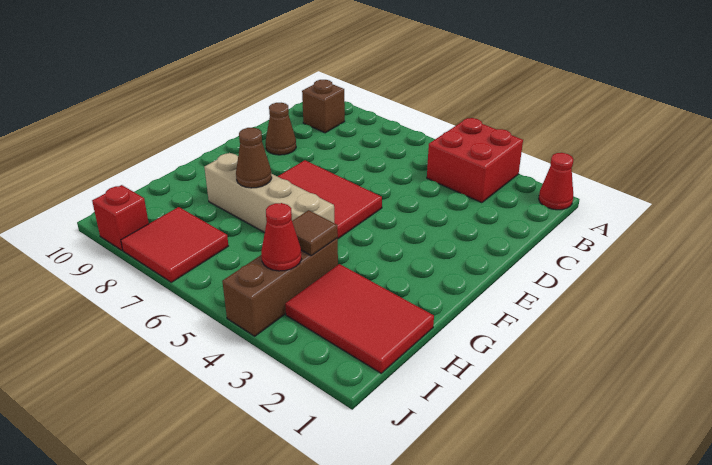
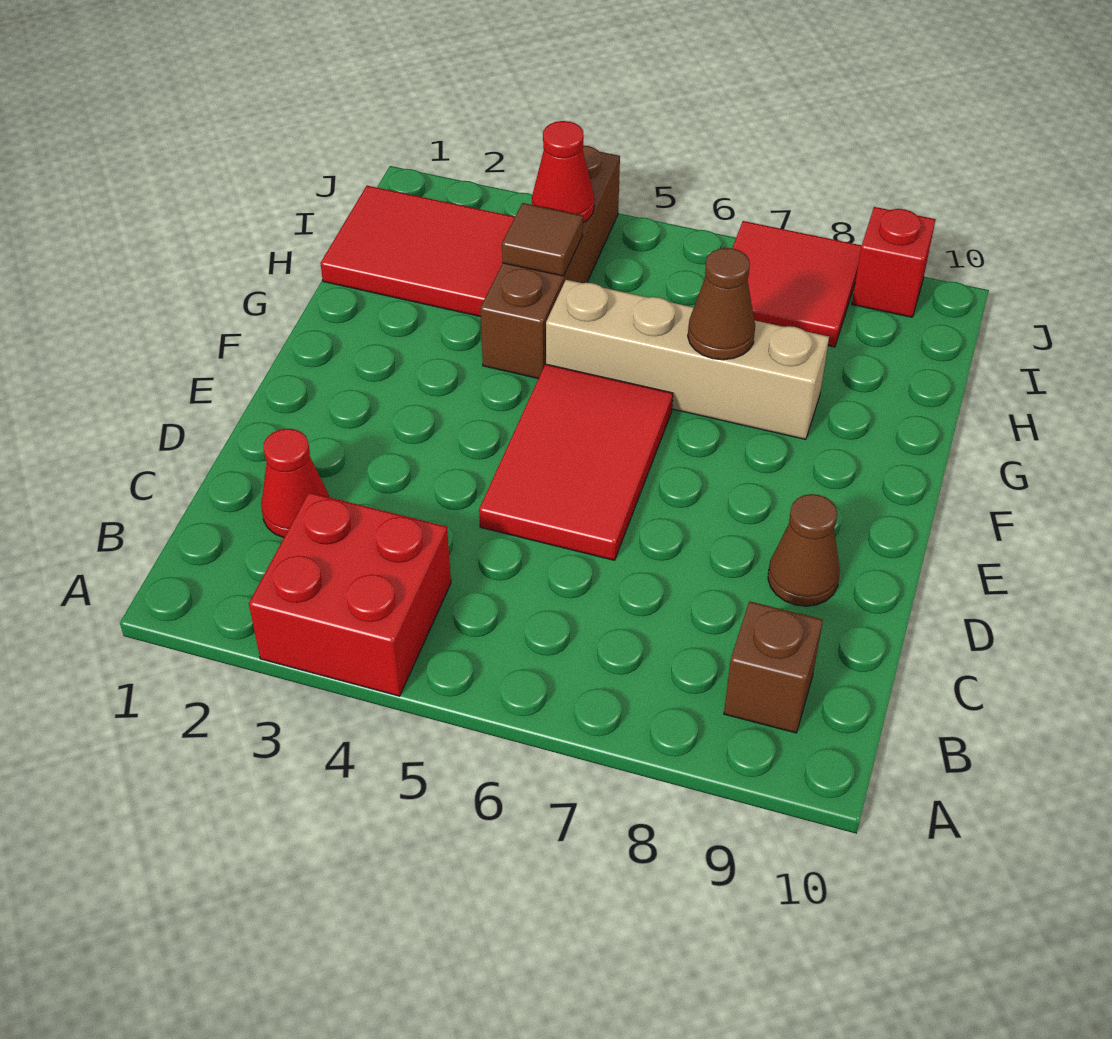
red 1x1 cone [539,153,574,210] -> red 1x1 cone moved to [261,429,329,538]
red 2x3 tile [278,160,382,239] -> red 2x3 tile turned to [479,364,673,560]
brown 1x3 brick [222,238,338,336] -> brown 1x4 brick [480,145,620,379]

